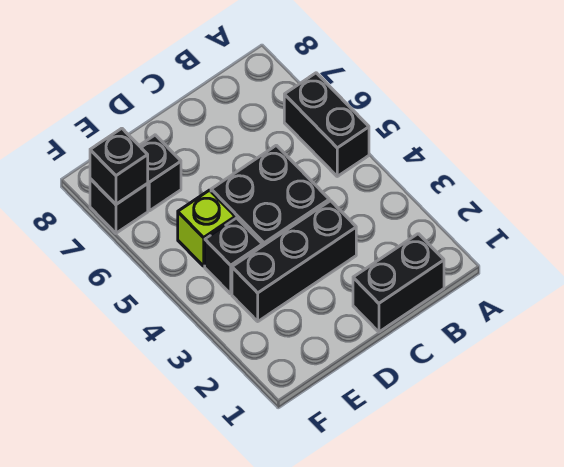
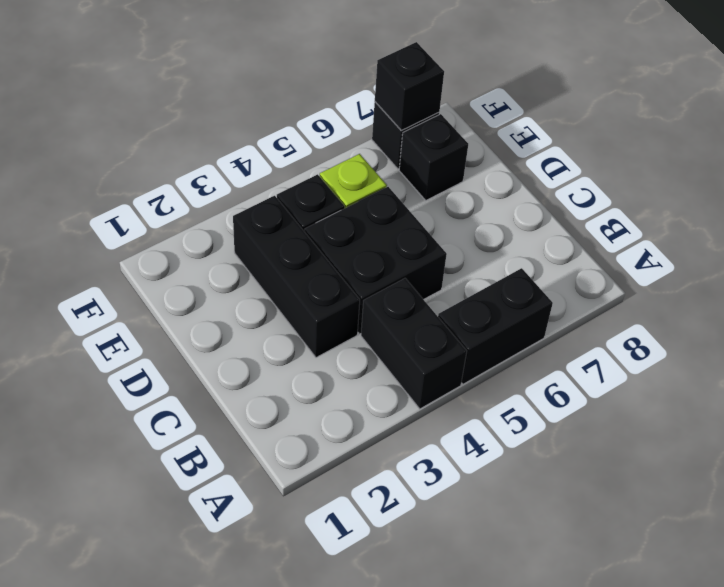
black 1x2 brick [353,234,444,332] -> black 1x2 brick moved to [361,278,467,409]

